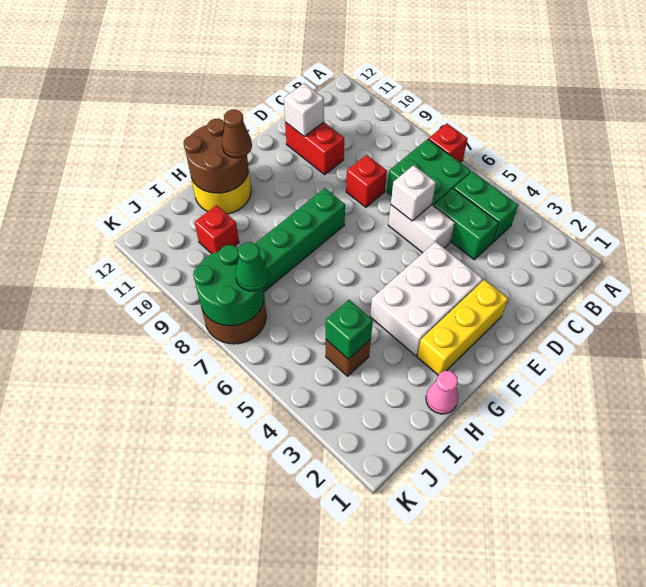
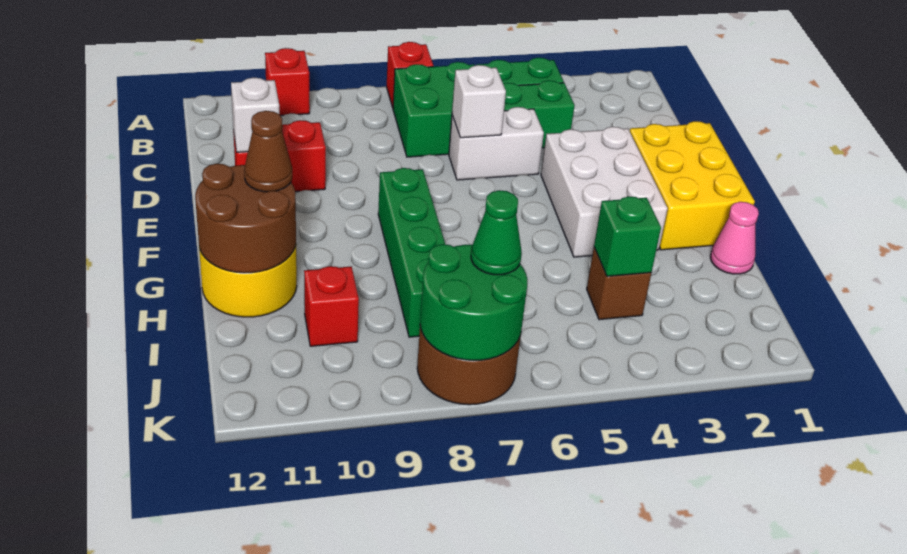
red 1x1 brick [346,155,387,207] -> red 1x1 brick moved to [265,48,310,116]
yellow 1x3 brick [417,280,508,375] -> yellow 2x3 brick [630,121,755,250]

